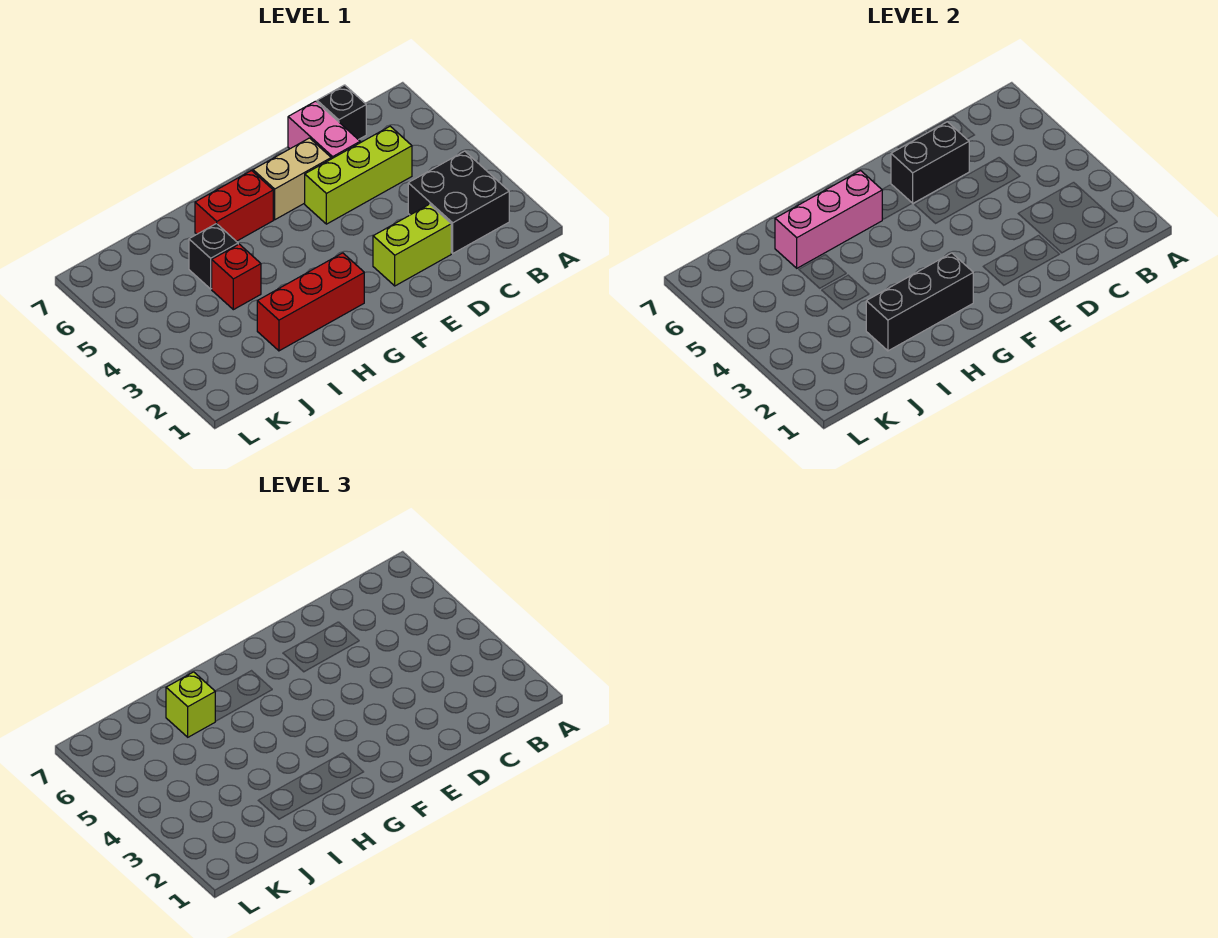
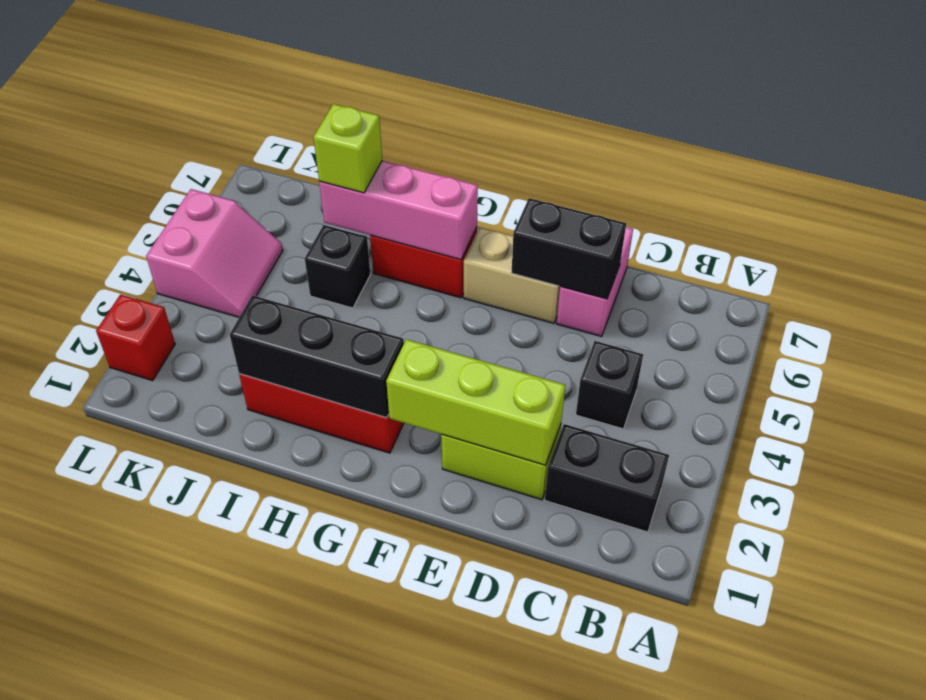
black 2x2 brick [408,151,509,253] -> black 1x2 brick [545,424,669,532]
lime 1x3 brick [305,126,412,224] -> lime 1x3 brick moved to [386,339,565,465]
black 1x1 brick [317,85,366,140] -> black 1x1 brick moved to [576,341,643,429]
red 1x1 brick [212,244,261,310] -> red 1x1 brick moved to [96,294,175,380]
none -> pink 2x2 slope [146,189,283,317]

